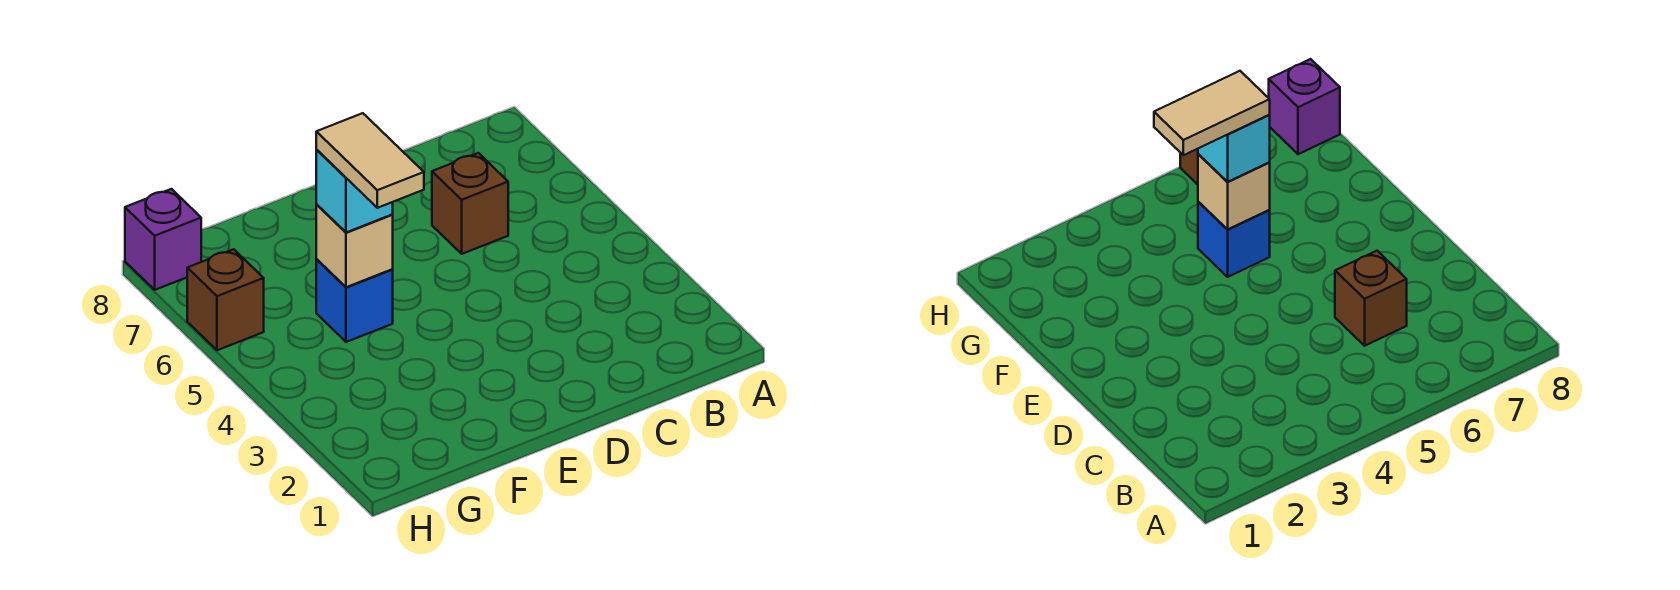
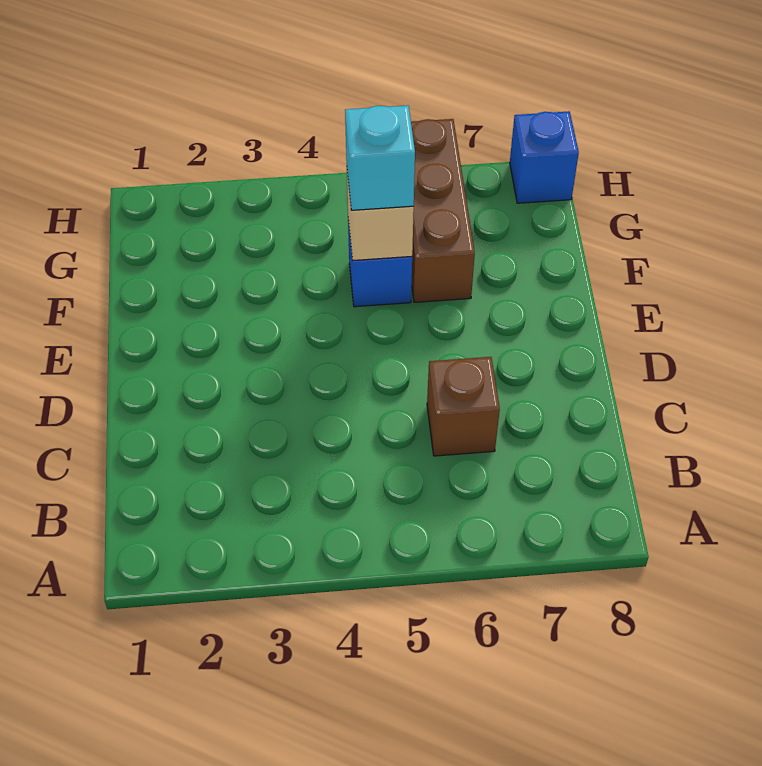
tan 1x2 tile [316,113,424,208] -> none
brown 1x1 brick [187,249,264,350] -> brown 1x3 brick [411,119,475,302]
purple 1x1 brick [125,189,201,290] -> blue 1x1 brick [510,111,579,203]

